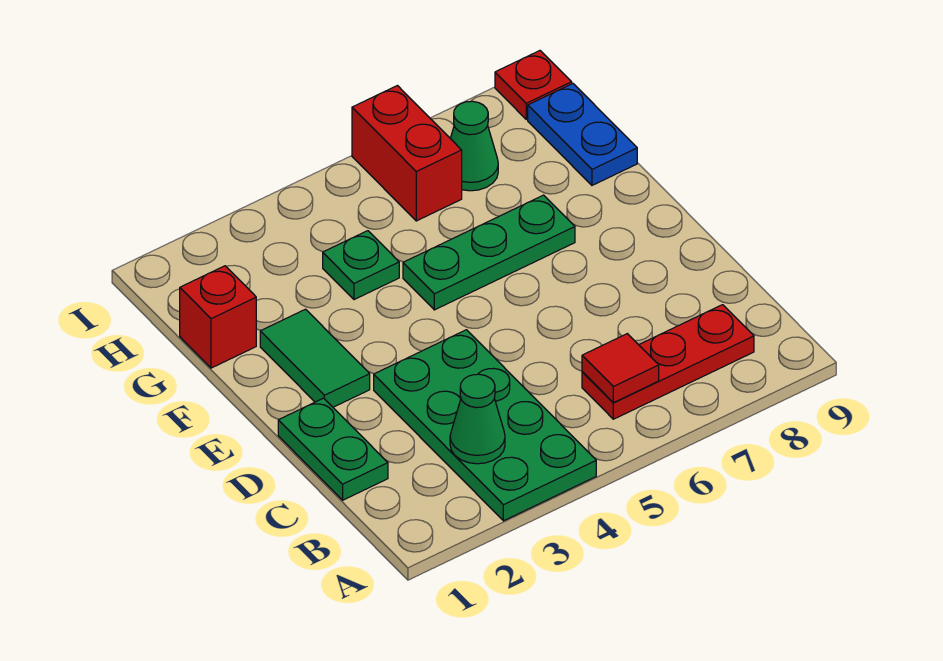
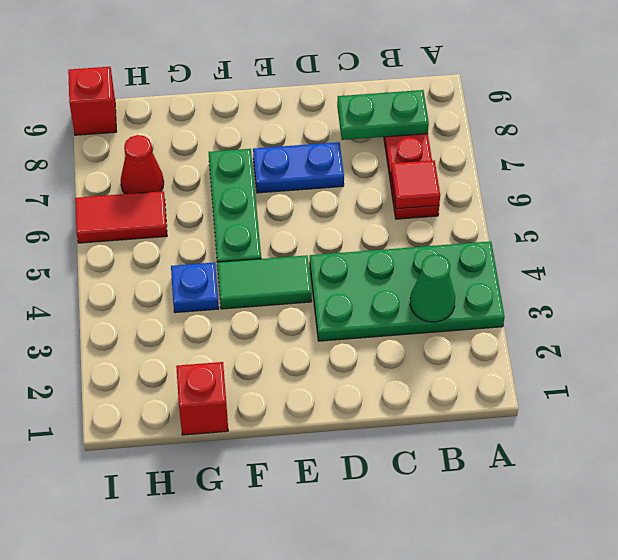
green 1x2 plate [278,398,388,500] -> green 1x2 plate moved to [337,90,429,140]
green 1x2 tile [260,309,370,407] -> green 1x2 tile moved to [217,255,312,309]
green 1x1 plate [323,231,399,300] -> blue 1x1 plate [171,262,219,313]
blue 1x2 plate [528,84,637,185] -> blue 1x2 plate moved to [253,142,344,193]
red 1x2 brick [352,86,462,221] -> red 1x2 tile [75,191,167,243]
green 1x1 cone [450,101,498,191] -> red 1x1 cone [121,135,164,194]
red 1x1 plate [495,51,572,119] -> red 1x1 brick [68,67,117,135]

